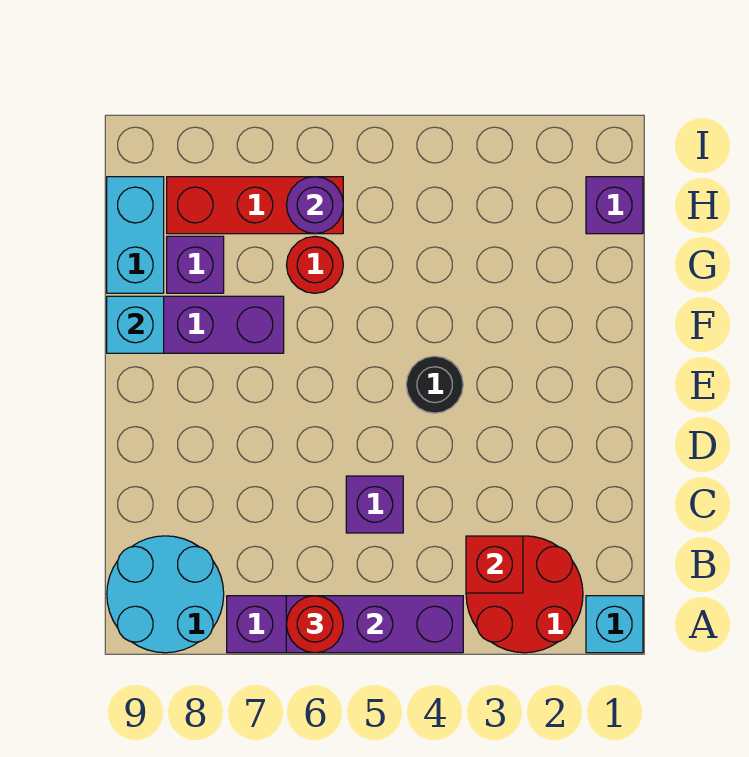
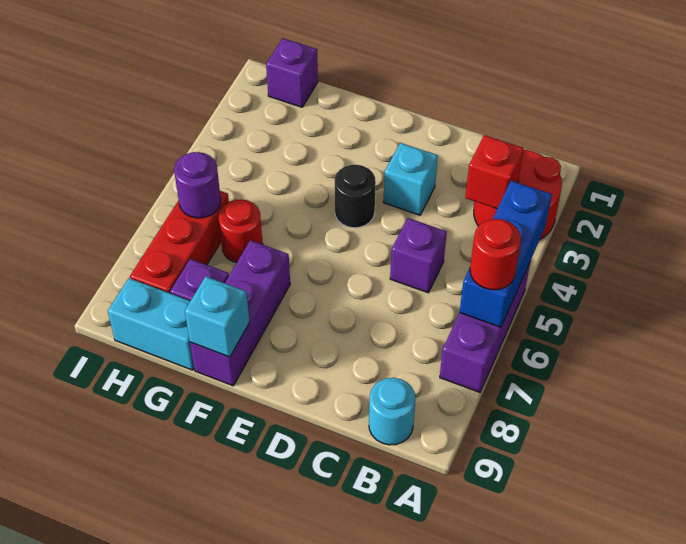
cyan 1x1 brick [586,596,643,653] -> cyan 1x1 brick moved to [383,143,438,215]
purple 1x3 brick [286,596,463,653] -> blue 1x3 brick [460,181,552,327]
cyan 2x2 round brick [107,536,224,653] -> cyan 1x1 round brick [369,378,415,445]

